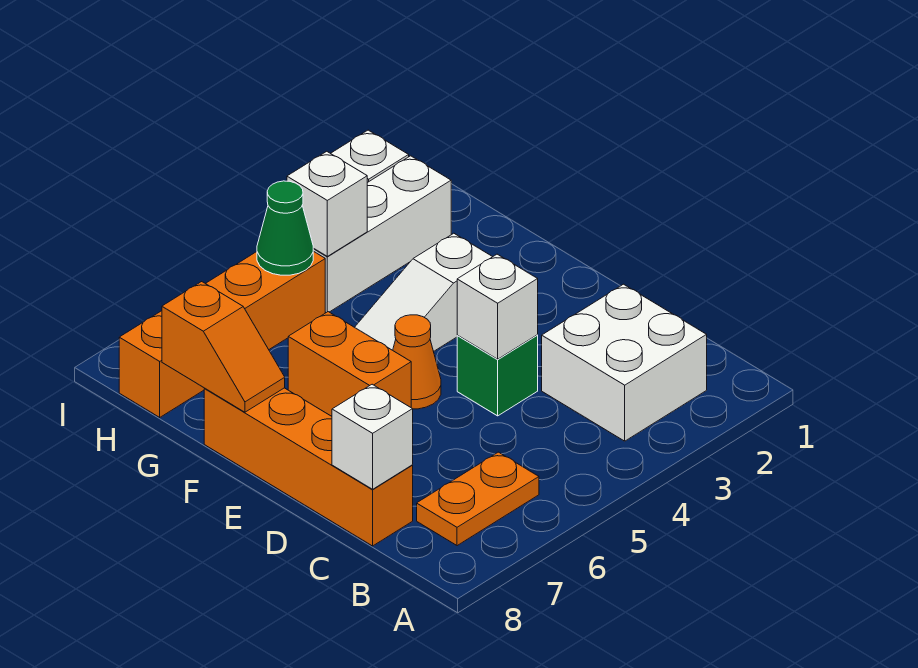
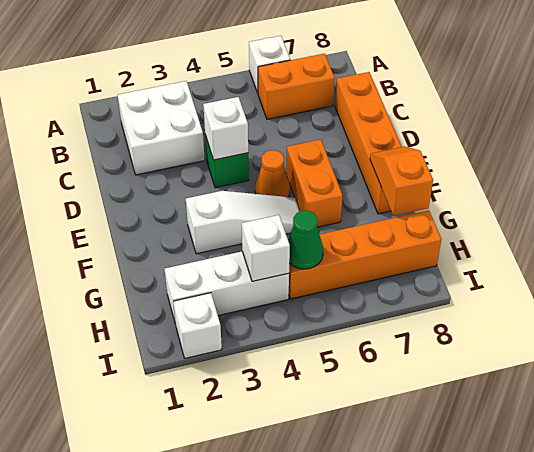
orange 1x2 plate [417,452,539,546] -> orange 1x2 brick [258,54,335,119]
white 1x1 brick [332,384,413,489] -> white 1x1 brick moved to [249,36,290,93]

